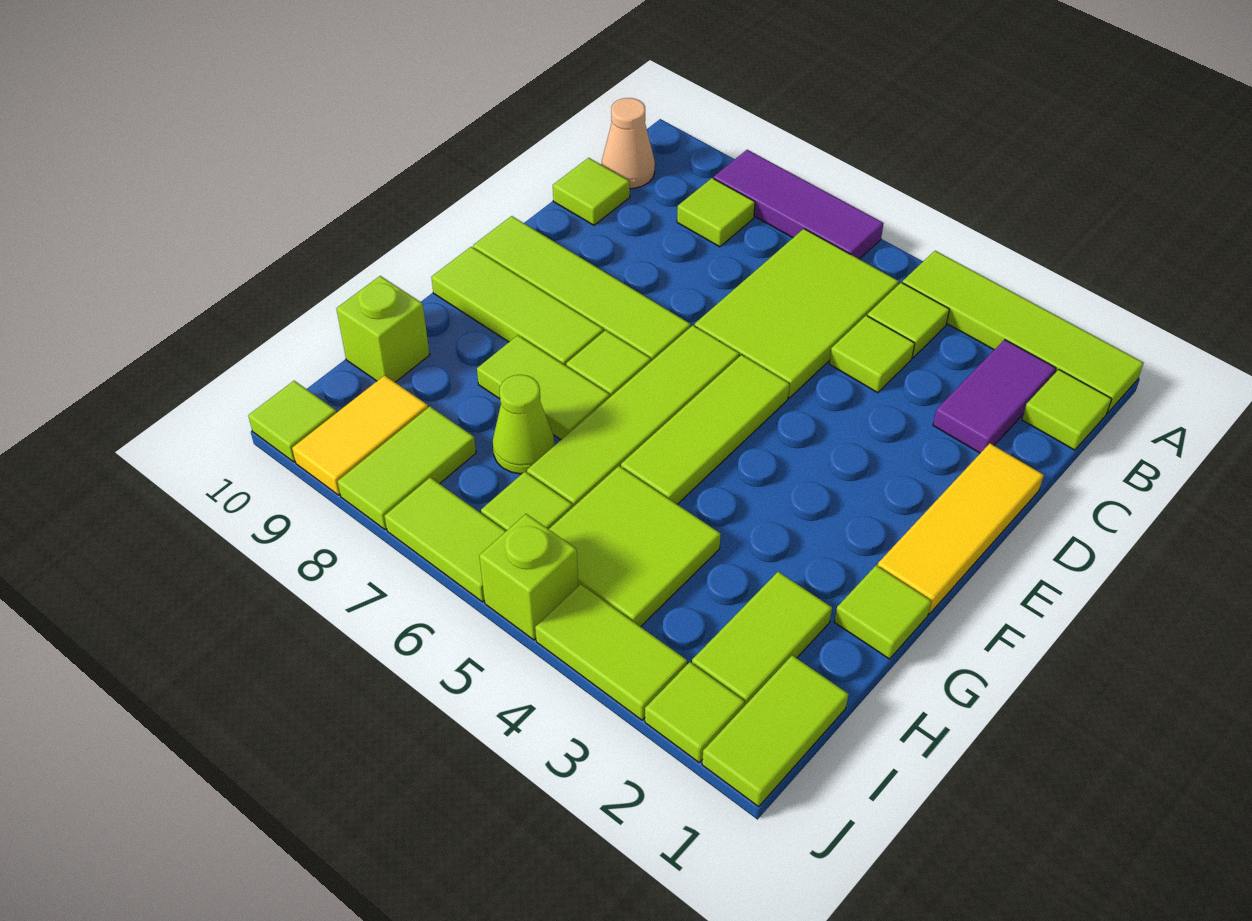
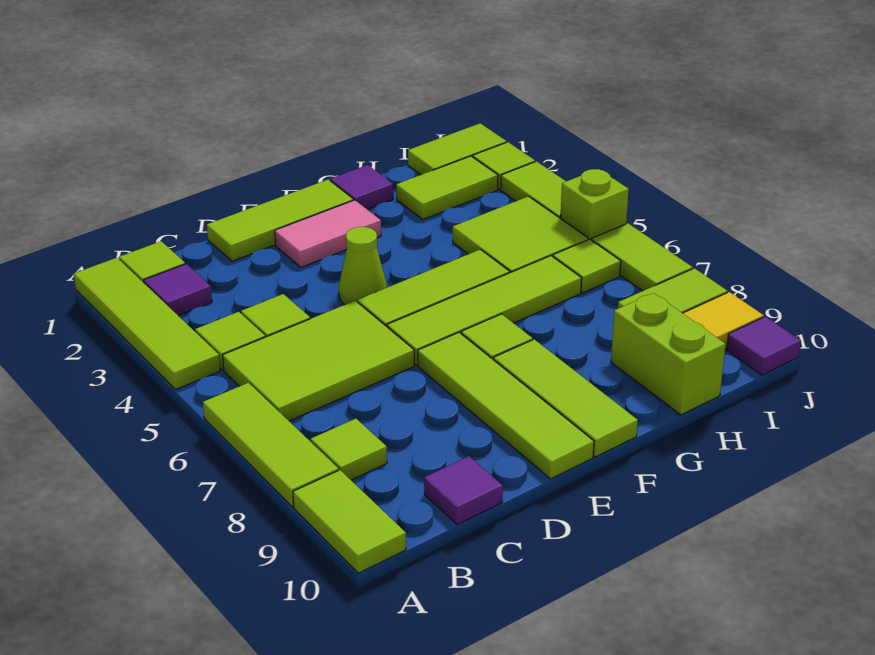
purple 1x3 tile [714,150,884,259] -> lime 1x3 tile [203,383,339,507]
purple 1x2 tile [933,340,1056,453] -> purple 1x1 tile [144,264,212,316]
tan 1x1 cone [602,98,655,189] -> none
lime 1x1 tile [553,158,630,225] -> purple 1x1 tile [424,456,503,525]
yellow 1x3 tile [877,443,1044,614] -> lime 1x3 tile [207,180,354,261]
none -> pink 1x2 tile [275,200,381,267]
lime 1x1 tile [834,565,931,659] -> purple 1x1 tile [330,165,393,210]
lime 1x2 tile [477,335,610,440] -> lime 1x2 tile moved to [293,470,406,573]
lime 1x1 cone [493,375,554,474] -> lime 1x1 cone moved to [339,227,387,305]
lime 1x1 brick [336,276,430,382] -> lime 1x2 brick [611,293,726,415]
lime 1x1 tile [248,381,336,462] -> purple 1x1 tile [727,316,801,375]

